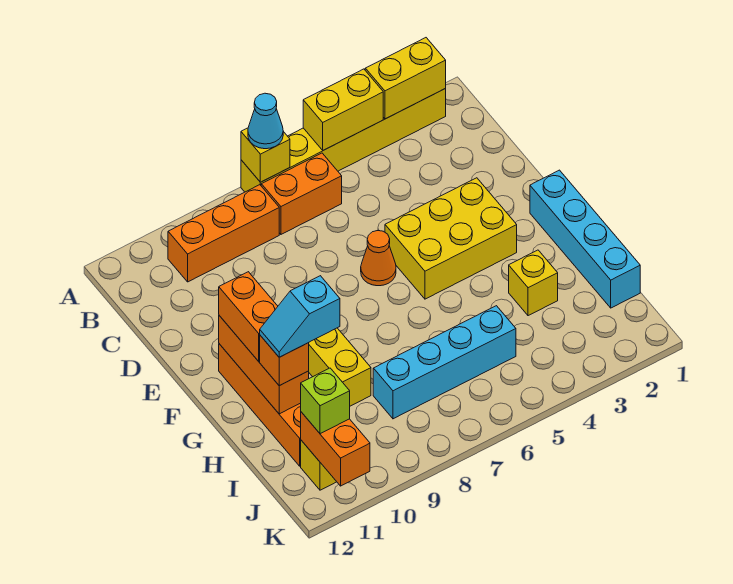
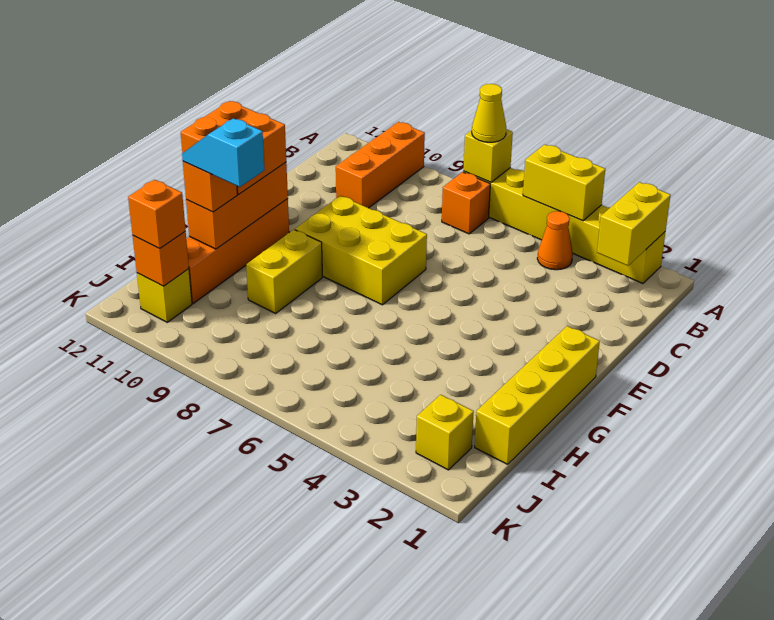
yellow 1x2 brick [365,38,446,119] -> yellow 1x2 brick turned to [597,182,671,266]
cyan 1x1 cone [248,93,283,149] -> yellow 1x1 cone [472,84,506,142]
orange 1x2 brick [261,153,342,234] -> orange 1x1 brick [442,172,490,234]
orange 1x3 brick [168,185,279,282] -> orange 1x3 brick turned to [336,122,425,208]
yellow 2x3 brick [385,178,517,299] -> yellow 2x3 brick moved to [295,196,427,305]
orange 1x1 cone [361,231,396,286] -> orange 1x1 cone moved to [537,211,573,270]
cyan 1x4 brick [530,170,640,308] -> yellow 1x4 brick [475,326,600,464]
orange 1x2 brick [219,272,278,361] -> orange 2x2 brick [181,101,286,194]
yellow 1x1 brick [509,250,558,316] -> yellow 1x1 brick moved to [416,395,474,470]
cyan 1x4 brick [373,306,516,419] -> none
orange 1x2 brick [301,412,370,486] -> orange 1x1 brick [133,232,189,286]
lime 1x1 brick [301,368,350,434] -> orange 1x1 brick [128,180,186,249]

